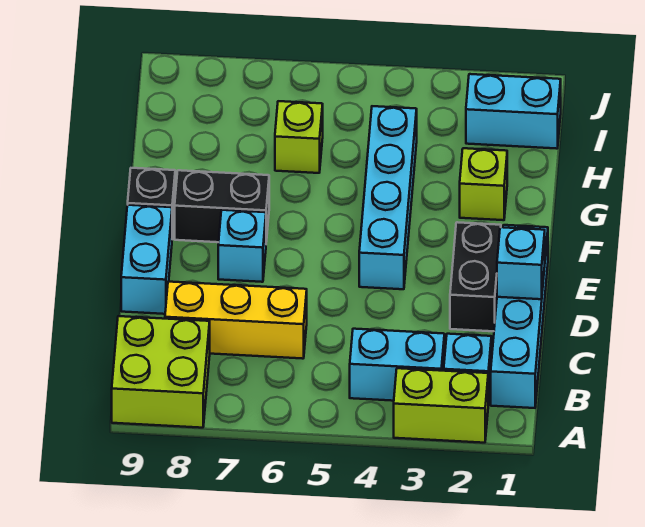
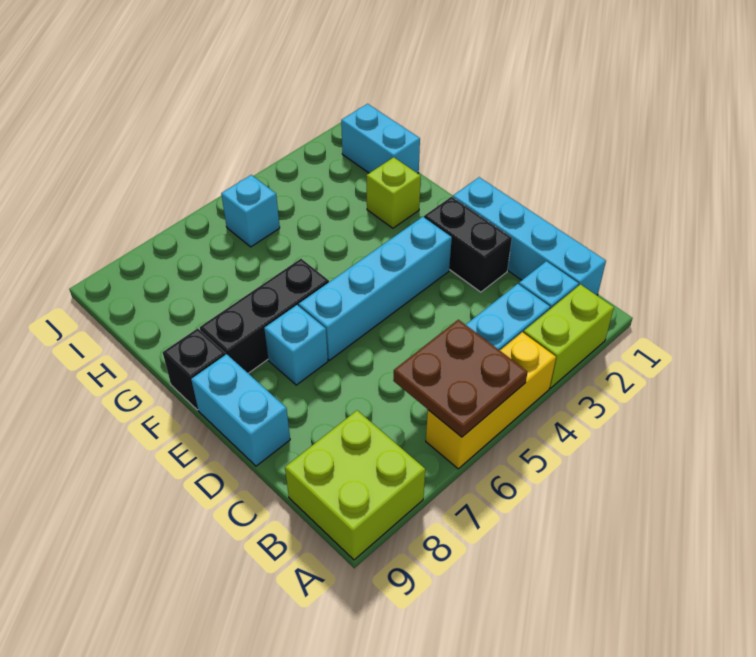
none -> brown 2x2 plate [393,320,528,437]
yellow 1x3 brick [165,282,307,359] -> yellow 1x3 brick moved to [426,332,556,469]
cyan 1x1 brick [497,227,545,299] -> cyan 1x1 brick moved to [221,175,280,247]
cyan 1x4 brick [359,106,417,289] -> cyan 1x4 brick turned to [299,217,452,360]
black 1x2 brick [175,170,269,242] -> black 1x3 brick [200,259,329,373]
lime 1x1 brick [275,101,323,173] -> none
cyan 1x2 brick [466,74,561,149] -> cyan 1x2 brick turned to [341,104,420,173]

